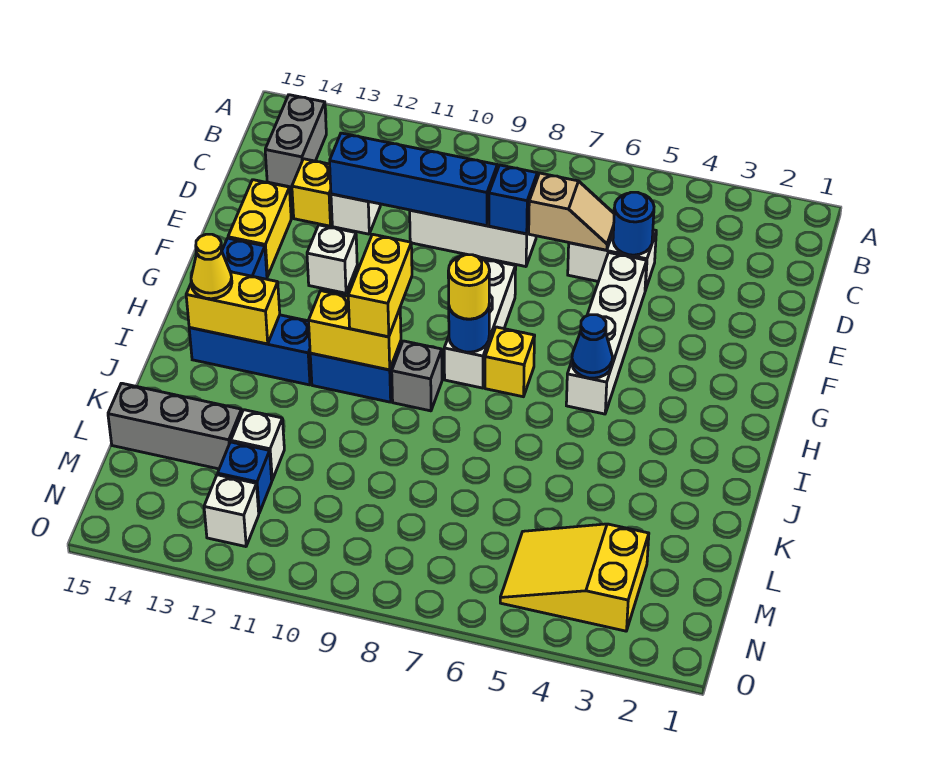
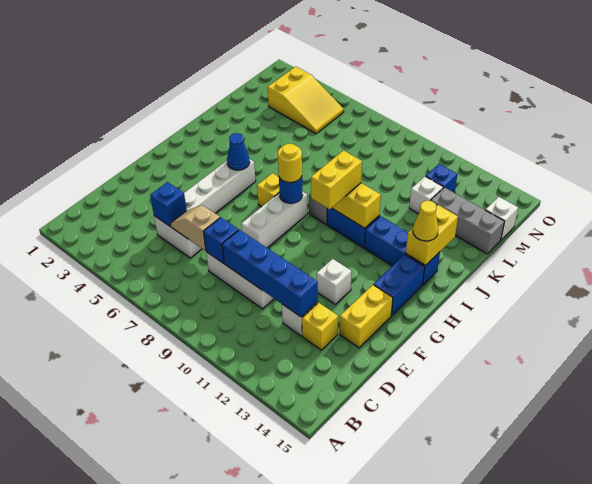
grey 1x2 brick [265,95,326,187] -> none
blue 1x1 round brick [613,192,654,255] -> blue 1x1 brick [150,182,187,226]
yellow 1x2 brick [186,272,280,344] -> yellow 1x2 brick turned to [406,205,458,266]
white 1x1 brick [204,475,259,547] -> white 1x1 brick moved to [485,197,518,240]

